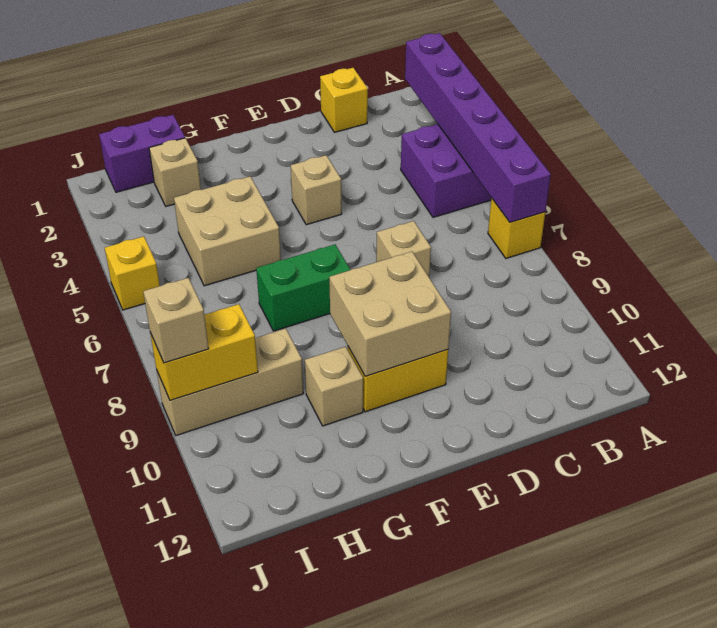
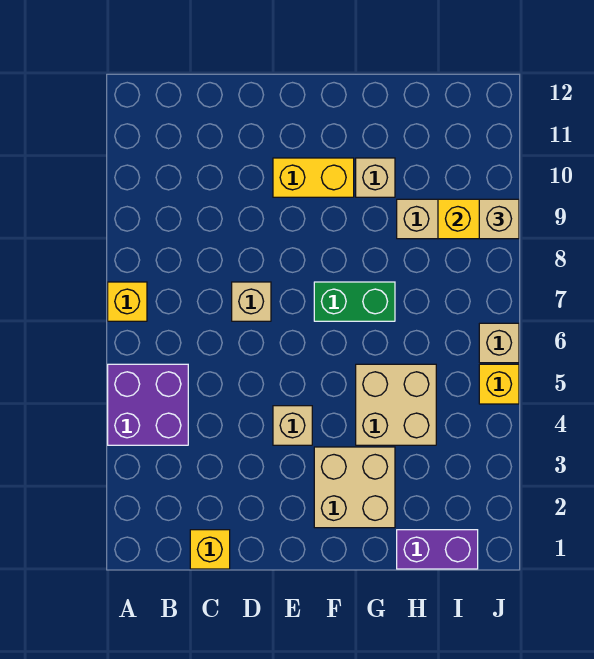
purple 1x6 brick [405,33,551,222] -> none
tan 2x2 brick [329,252,451,376] -> tan 2x2 brick moved to [314,447,395,528]
tan 1x1 brick [149,138,201,206] -> tan 1x1 brick moved to [479,323,519,363]

